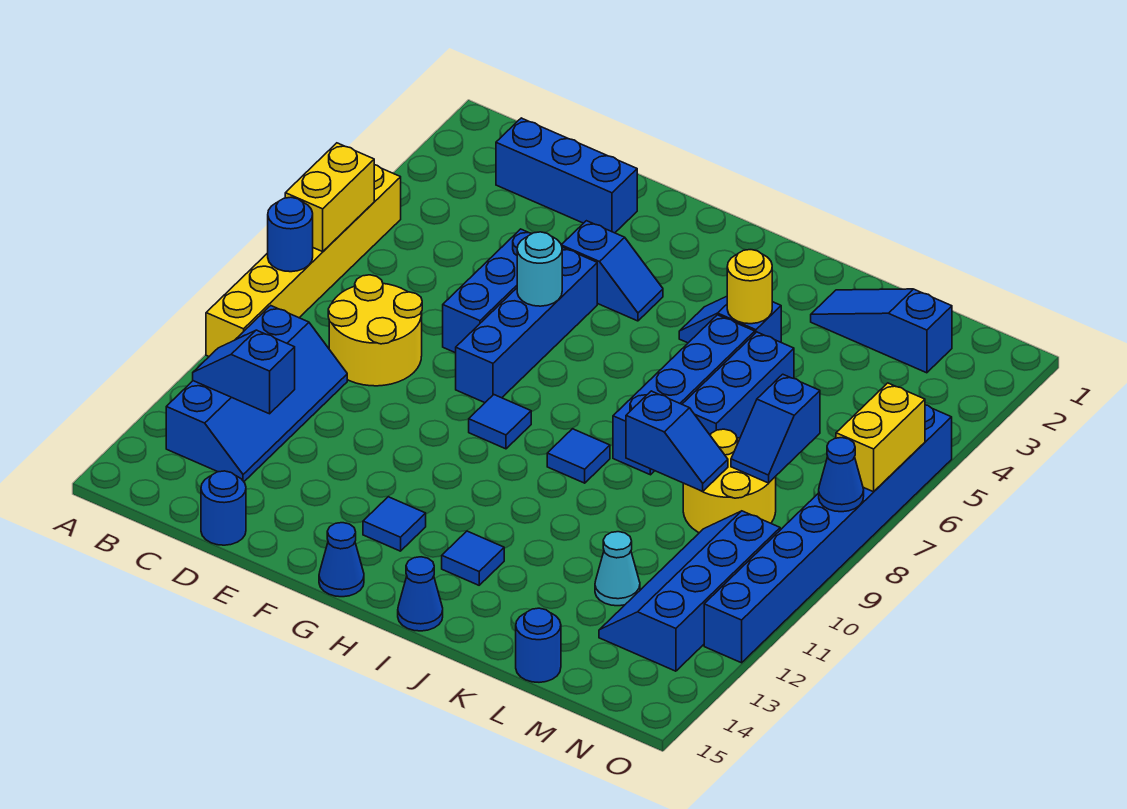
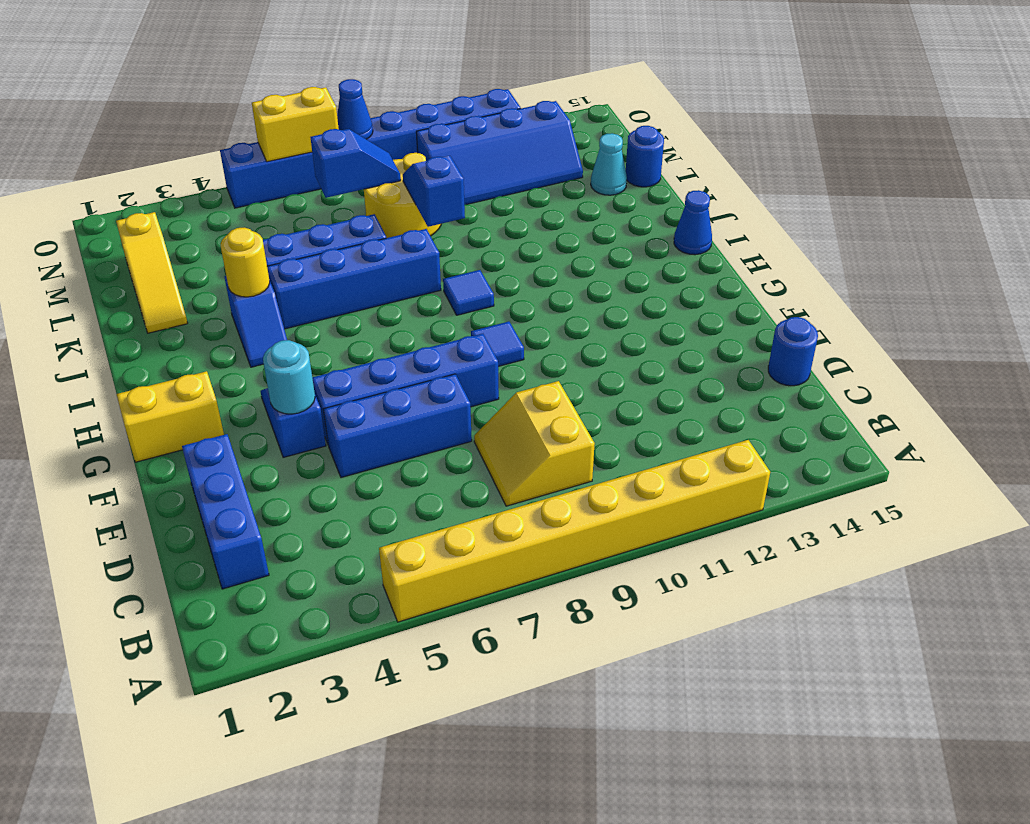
yellow 1x6 brick [206,165,401,356] -> yellow 1x8 brick [379,440,770,622]
yellow 1x2 brick [285,143,374,252] -> yellow 1x2 brick moved to [116,371,224,462]
blue 1x1 round brick [268,197,313,272] -> none
blue 2x4 slope [166,306,347,481] -> none
blue 1x2 slope [193,330,295,414] -> none
yellow 2x2 round brick [328,275,422,386] -> yellow 2x2 slope [474,381,595,506]
cyan 1x1 round brick [517,232,562,306] -> cyan 1x1 round brick moved to [263,340,315,414]
blue 1x1 tile [363,497,426,551] -> none
blue 1x1 cone [319,523,364,597] -> none
blue 1x1 tile [442,531,504,585] -> none
blue 1x3 slope [811,289,952,373] -> yellow 1x3 slope [116,212,188,333]
cyan 1x1 cone [595,532,640,606] -> cyan 1x1 cone moved to [591,133,627,195]

